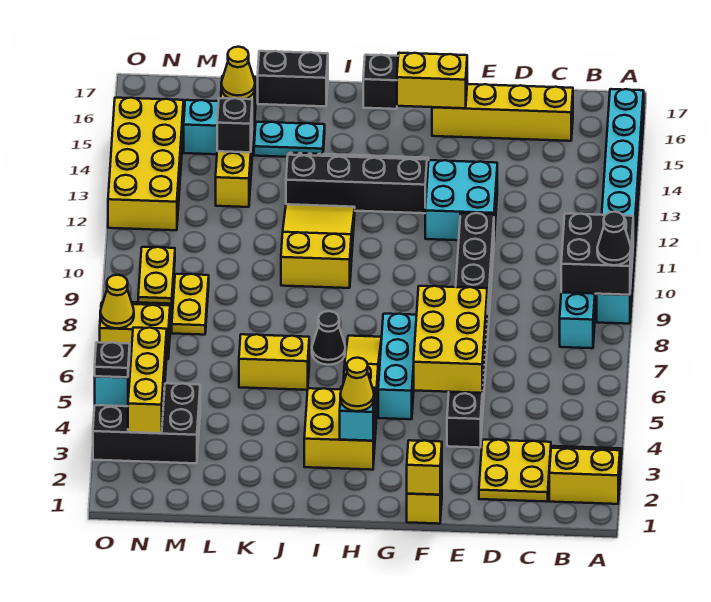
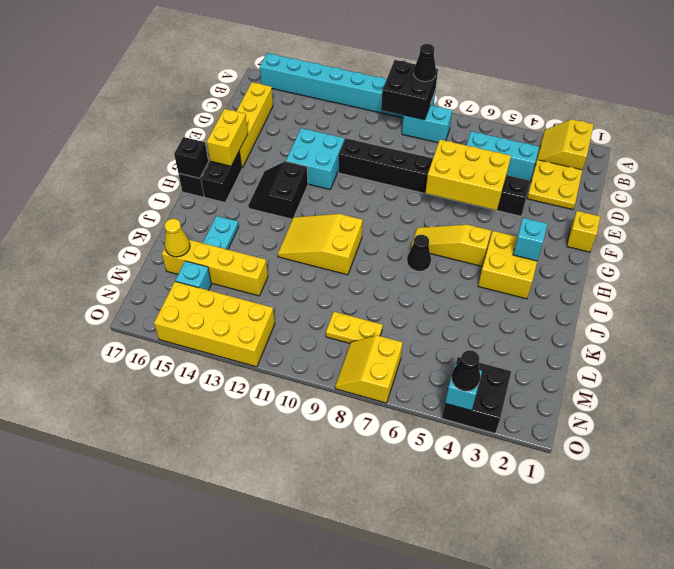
yellow 1x1 brick [407,440,442,495] -> none
cyan 1x3 brick [378,314,417,419] -> cyan 1x3 brick moved to [467,131,539,181]
black 2x4 slope [286,153,429,213] -> black 2x2 slope [248,161,308,219]
yellow 1x1 cone [340,358,374,411] -> none
yellow 1x2 brick [239,334,309,390] -> none
black 1x2 brick [258,51,328,107] -> black 1x2 brick moved to [201,151,242,202]
black 1x1 brick [217,98,252,152] -> black 1x1 brick moved to [174,137,208,178]
black 2x3 brick [93,383,200,463] -> black 2x2 brick [442,357,511,433]
yellow 1x3 brick [128,328,167,433] -> none
yellow 1x2 plate [138,247,175,304] -> none
black 1x1 plate [95,342,130,377] -> black 1x1 cone [451,350,480,391]
yellow 1x1 cone [100,275,134,328] -> none

